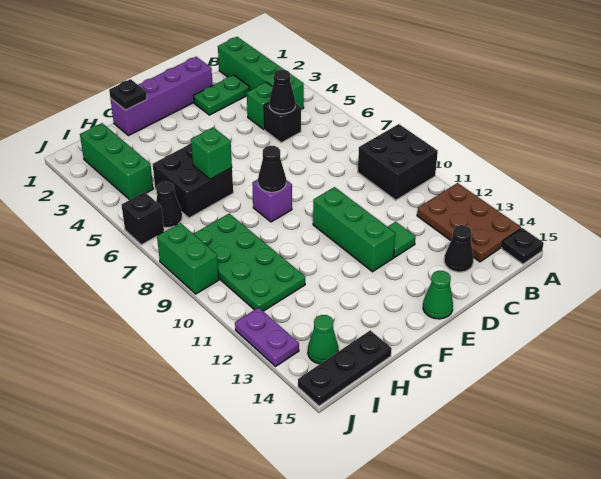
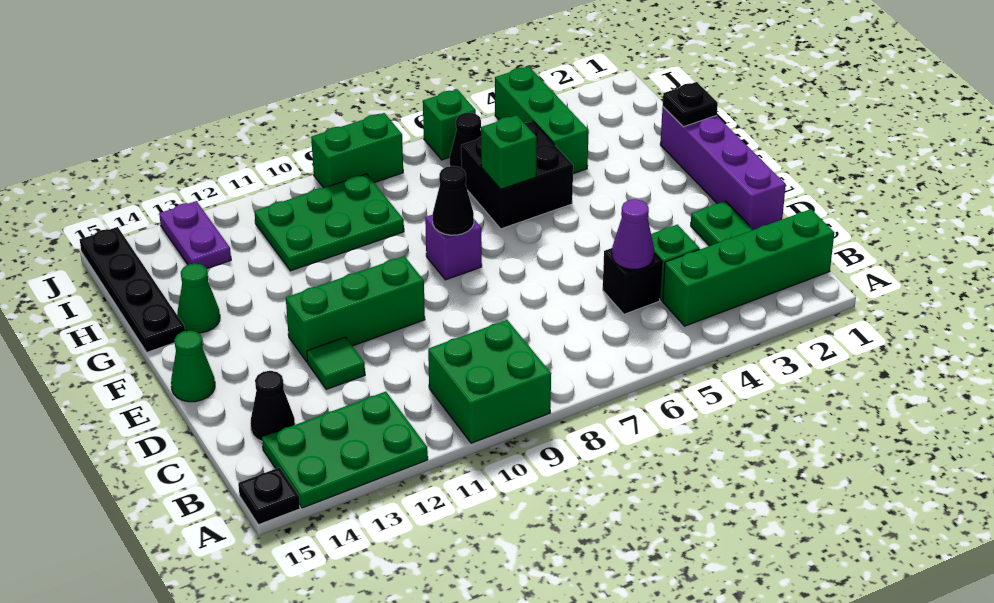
black 2x2 brick [358,124,438,200] -> green 2x2 brick [428,320,551,443]
brown 2x3 plate [417,183,521,262] -> green 2x3 plate [262,392,428,508]
black 1x1 cone [269,69,295,114] -> purple 1x1 cone [612,199,654,269]
green 2x4 plate [194,214,305,311] -> green 2x3 plate [254,174,404,271]
black 1x3 plate [298,330,392,406] -> black 1x4 plate [80,227,185,352]
green 1x3 brick [80,123,153,200] -> green 1x3 brick turned to [495,66,589,174]
green 1x1 cone [308,315,339,364] -> green 1x1 cone moved to [177,263,220,333]
black 1x1 brick [122,192,164,245] -> green 1x1 brick [423,89,476,160]
purple 1x2 plate [235,308,299,366] -> purple 1x2 plate turned to [159,201,231,268]

